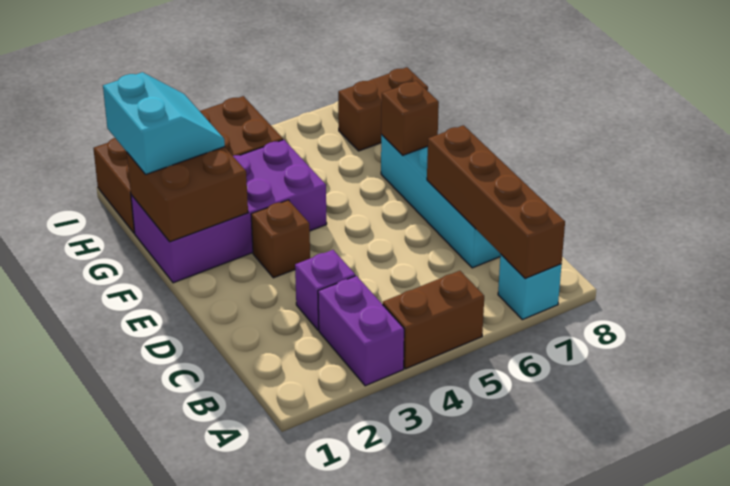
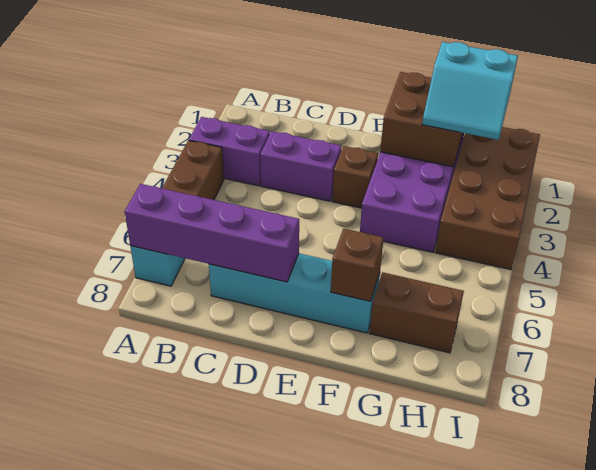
brown 1x4 brick [427,125,565,279] -> purple 1x4 brick [125,184,299,282]
purple 1x1 brick [295,250,355,330] -> purple 1x2 brick [260,131,341,201]
brown 1x2 brick [338,67,428,151] -> brown 1x2 brick turned to [370,272,464,353]

